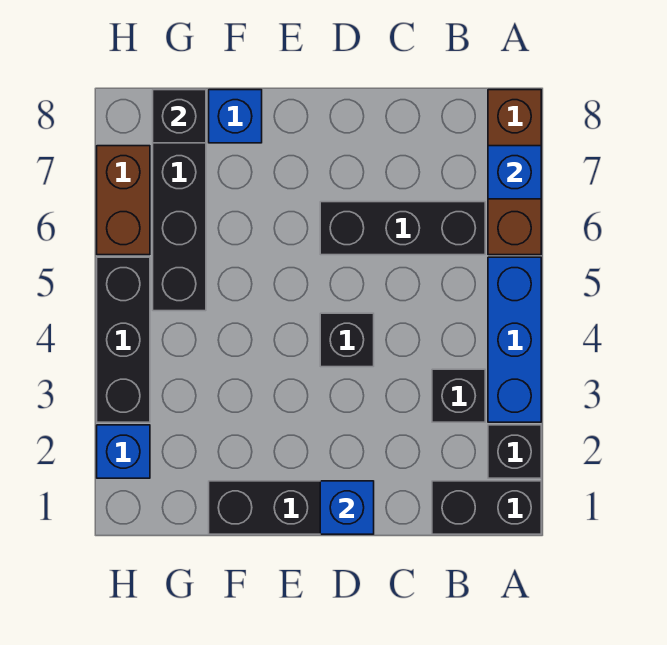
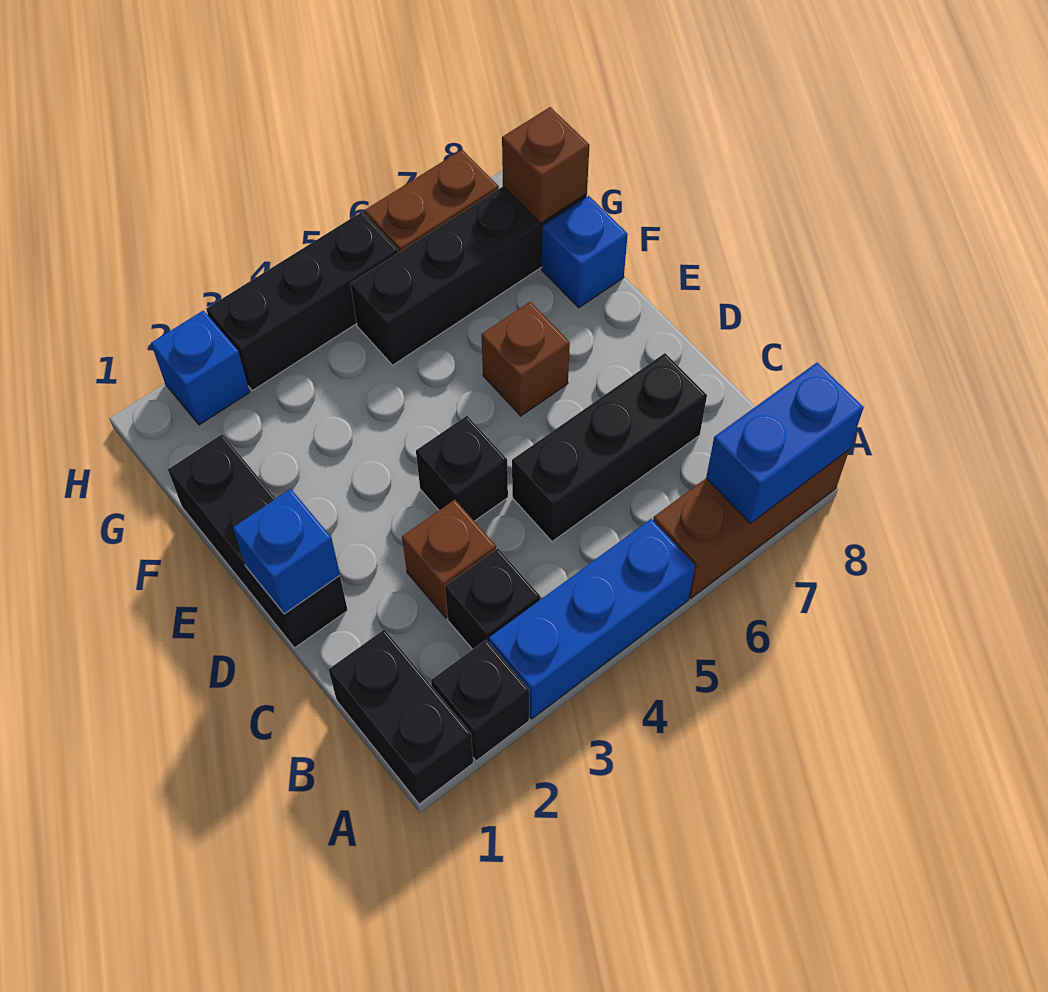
blue 1x1 brick [488,146,541,199] -> blue 1x2 brick [706,363,864,523]
black 1x3 brick [320,202,485,255] -> black 1x3 brick turned to [512,353,707,541]
none -> brown 1x1 brick [402,500,496,618]
none -> brown 1x1 brick [481,302,570,416]
black 1x1 brick [153,90,206,143] -> brown 1x1 brick [502,107,589,223]

